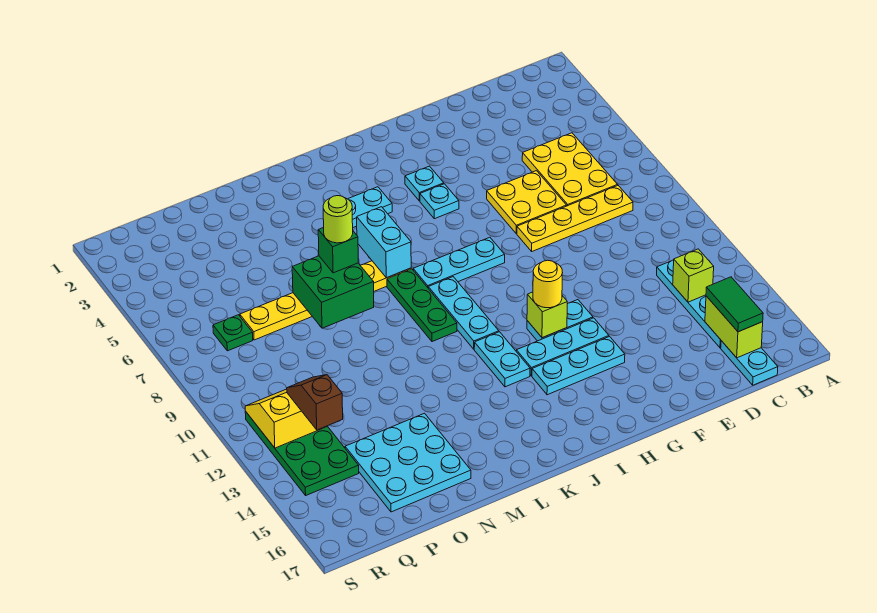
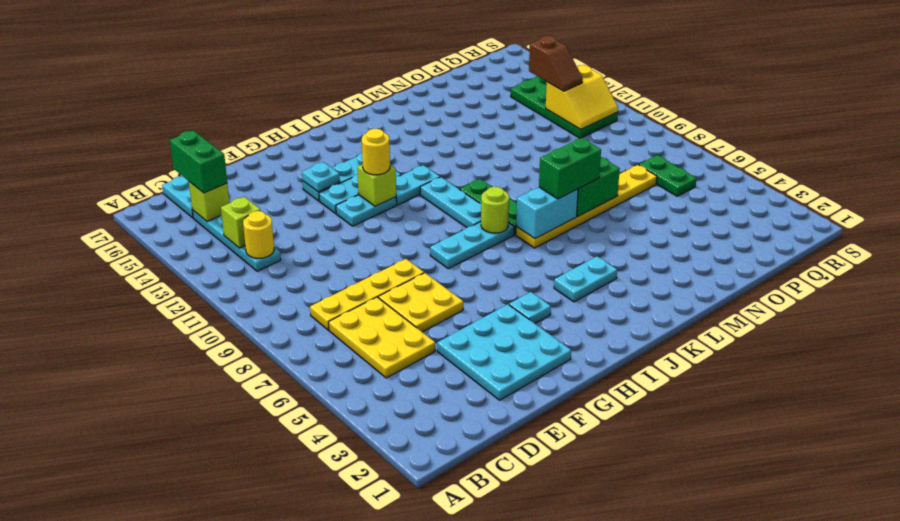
none -> yellow 1x1 round brick [243,211,274,258]
lime 1x2 brick [705,296,763,358] -> lime 1x1 brick [189,182,229,221]
green 1x2 tile [706,277,763,332] -> green 1x2 brick [170,131,227,193]
cyan 1x1 plate [420,184,459,219] -> cyan 1x1 plate moved to [302,162,340,192]
cyan 1x2 plate [474,332,530,387] -> cyan 1x2 plate turned to [396,165,440,205]
cyan 1x2 brick [357,207,411,278] -> cyan 1x2 brick turned to [516,187,578,239]
green 1x1 brick [318,227,358,273] -> green 1x2 brick [539,138,601,199]
lime 1x1 round brick [323,196,353,243] -> lime 1x1 round brick moved to [481,187,509,233]
cyan 3x3 plate [345,413,471,512] -> cyan 3x3 plate moved to [437,304,571,400]
green 1x1 plate [213,315,253,351] -> green 1x2 plate [639,155,696,196]

